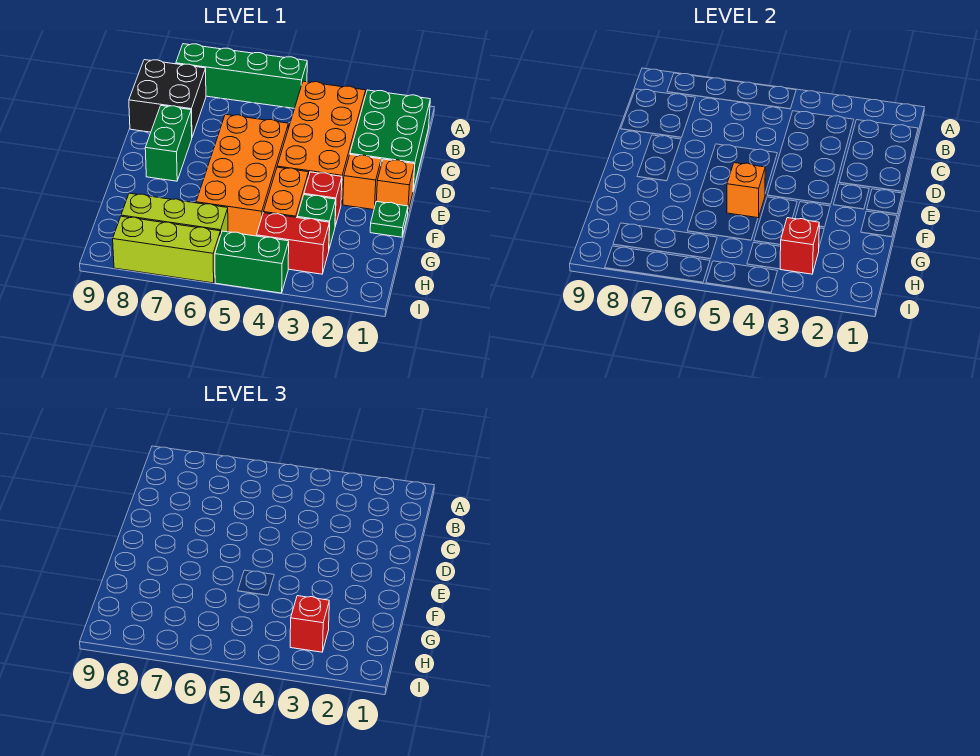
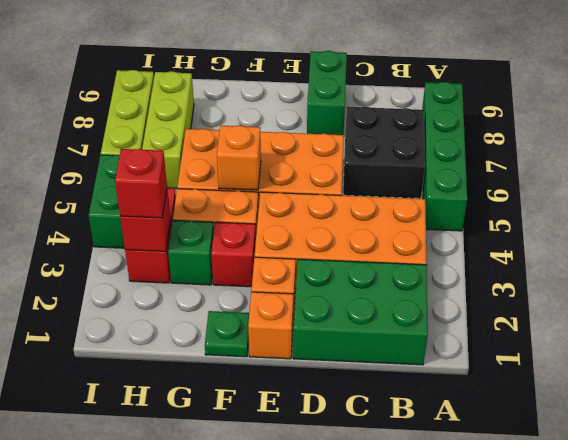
black 2x2 brick [129,60,206,137] -> black 2x2 brick moved to [343,106,425,199]
green 1x2 brick [145,106,192,181] -> green 1x2 brick turned to [307,51,347,135]

